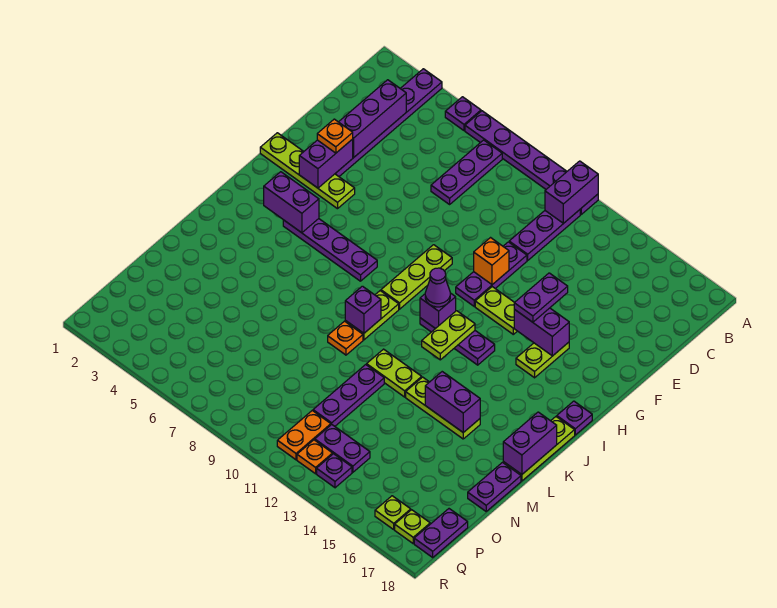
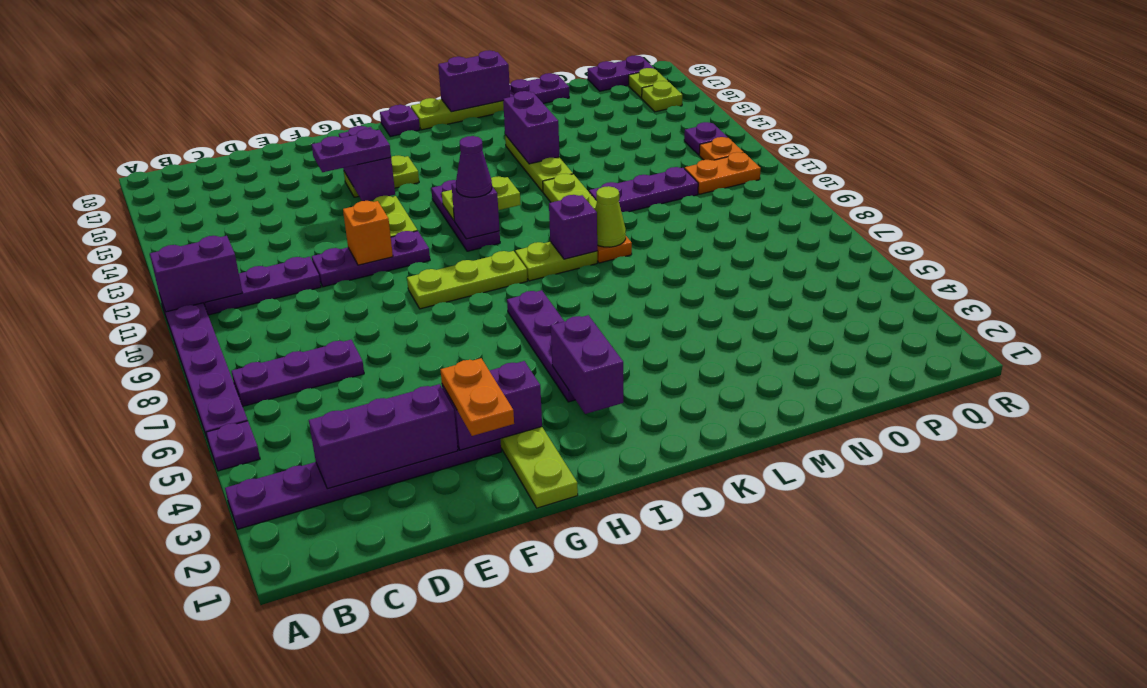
orange 1x1 plate [317,119,353,153] -> orange 1x2 plate [440,358,514,436]
none -> lime 1x1 cone [595,186,626,247]
purple 1x2 plate [315,425,370,472] -> none

